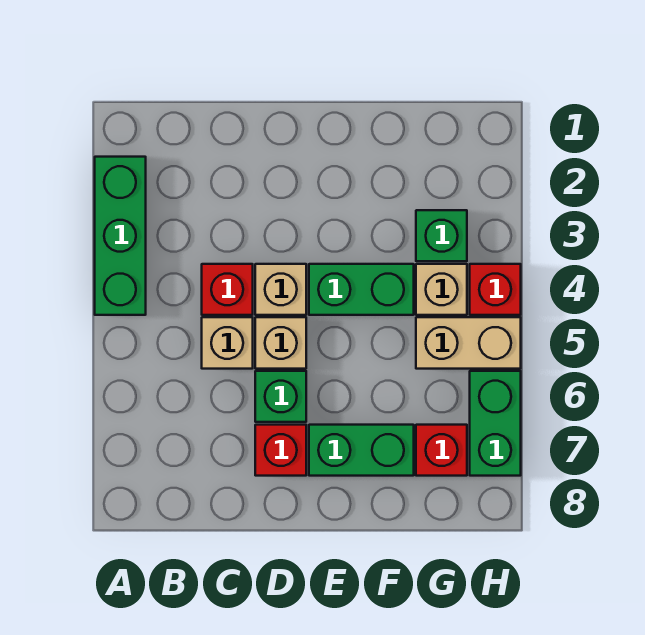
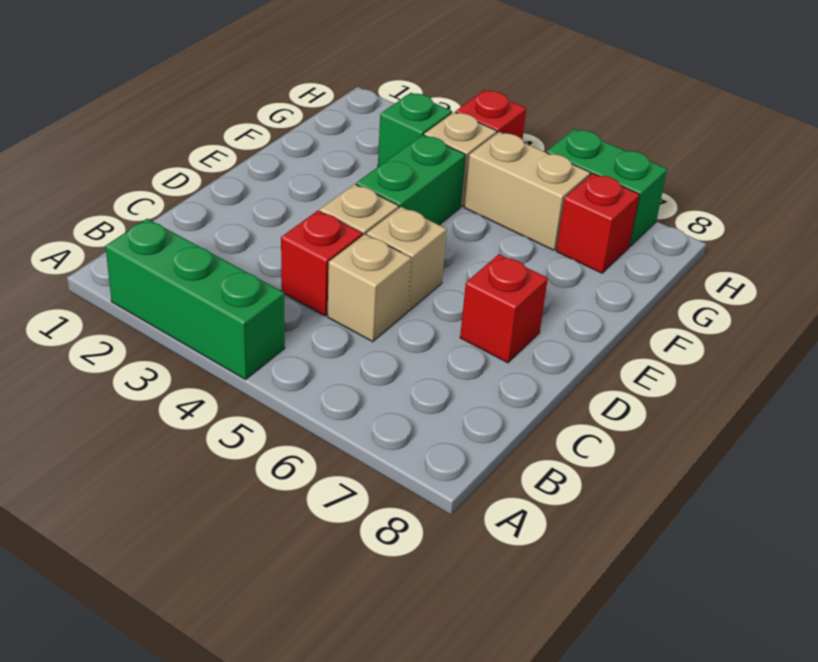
green 1x1 brick [255,371,306,422] -> none
green 1x2 brick [309,425,414,476] -> none
tan 1x2 brick [416,317,521,369] -> tan 1x2 brick turned to [464,132,590,250]

